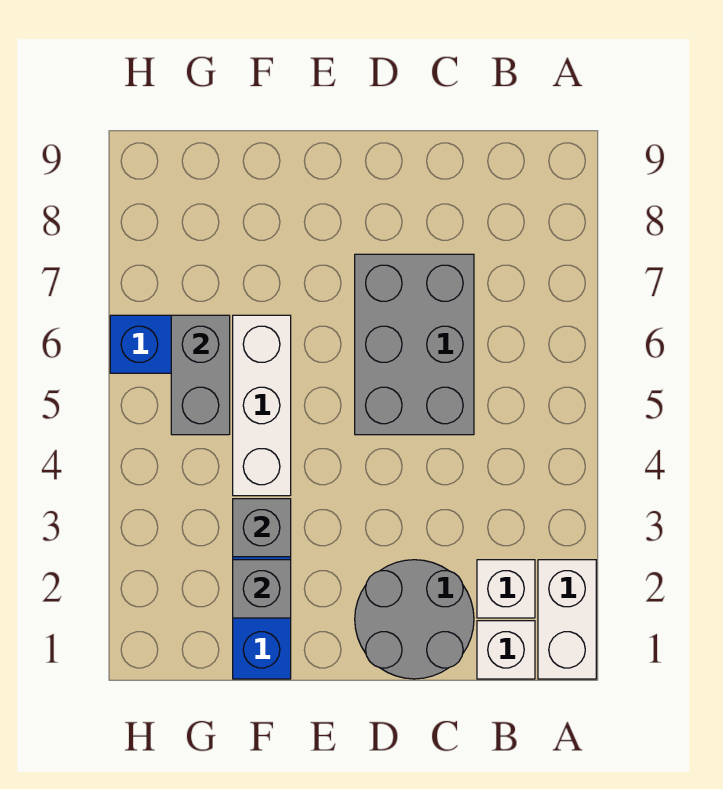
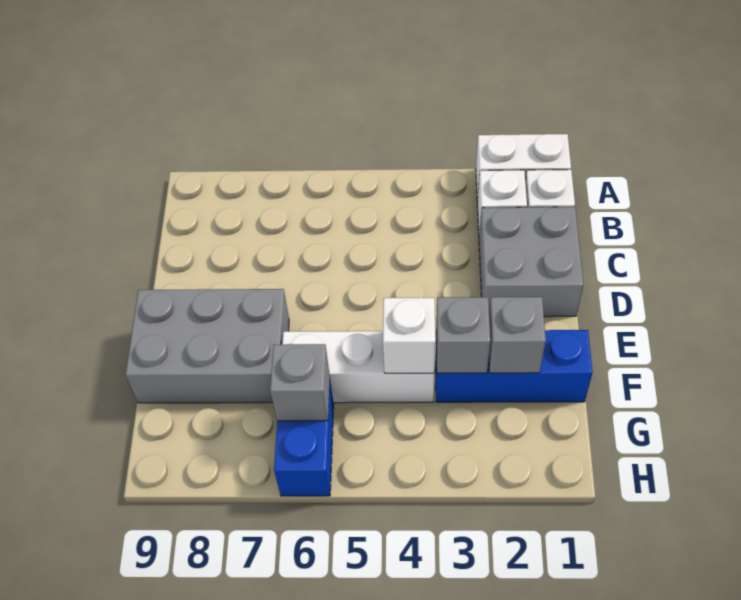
grey 2x2 round brick [355,560,474,679] -> grey 2x2 brick [479,207,583,317]
grey 2x3 brick [355,254,474,435] -> grey 2x3 brick moved to [126,289,289,403]
none -> white 1x1 brick [383,298,435,373]
grey 1x2 brick [171,315,230,435] -> grey 1x1 brick [270,344,330,421]

